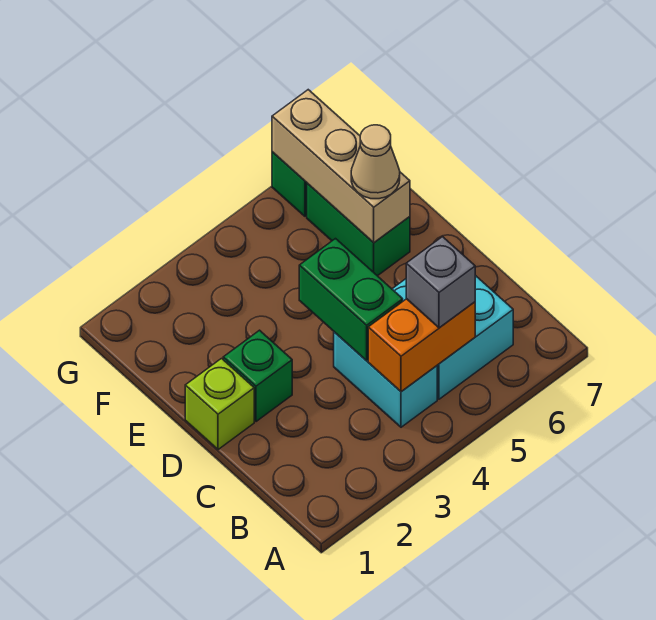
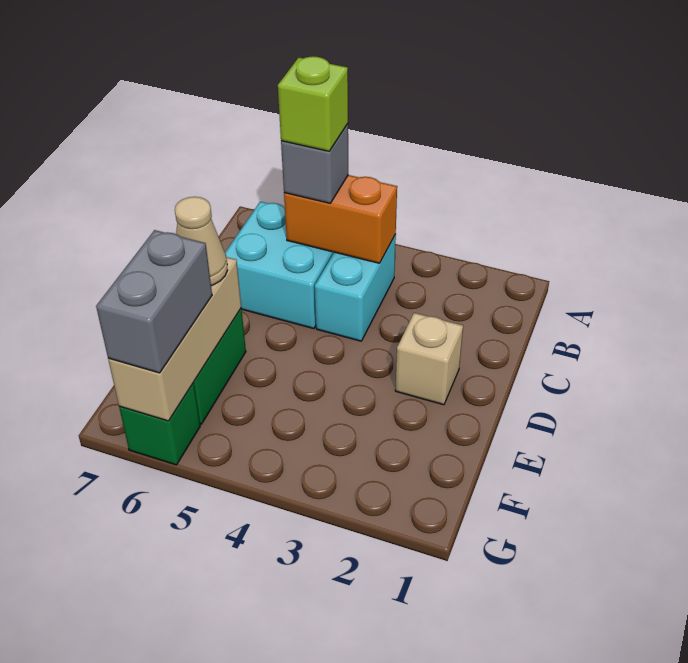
green 1x2 brick [299,239,403,360] -> none
lime 1x1 brick [185,359,254,450] -> lime 1x1 brick moved to [278,56,348,151]
green 1x1 brick [223,330,292,422] -> tan 1x1 brick [395,313,463,405]
none -> grey 1x2 brick [96,230,212,373]

